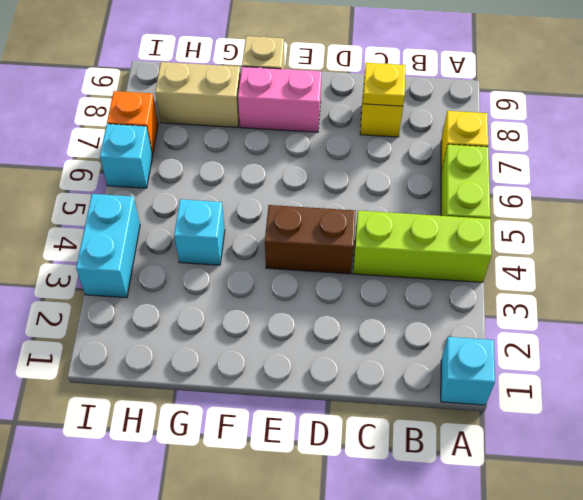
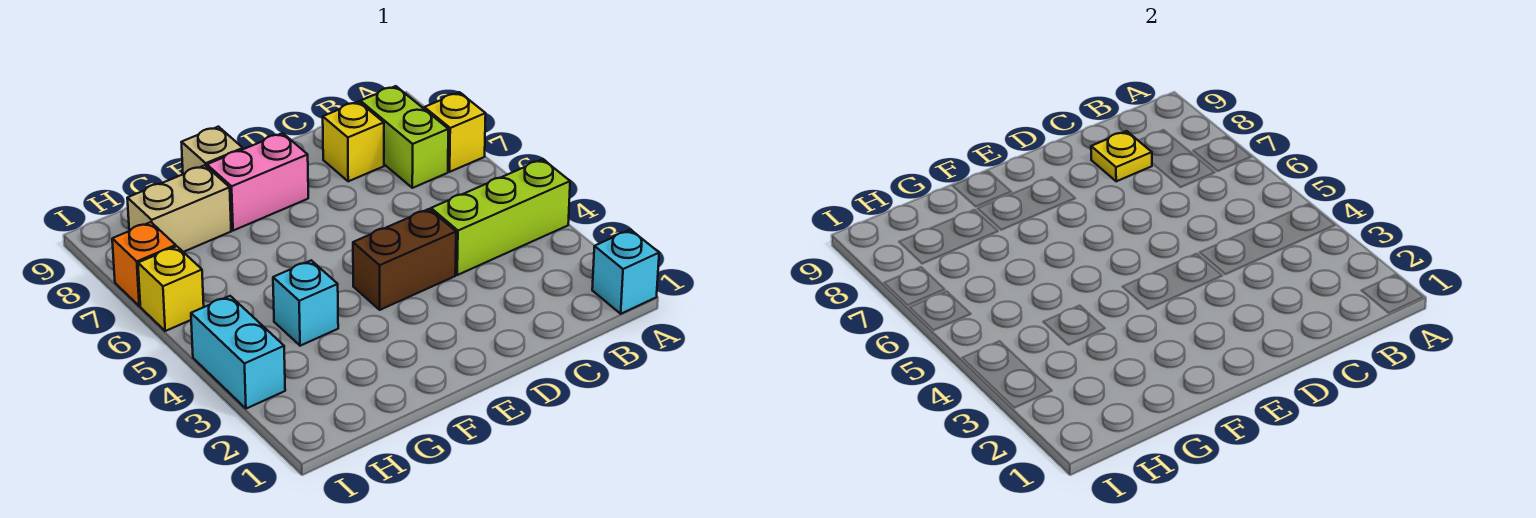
lime 1x2 brick [441,144,490,219] -> lime 1x2 brick moved to [360,86,448,188]
cyan 1x1 brick [100,124,152,188] -> yellow 1x1 brick [138,246,204,331]

